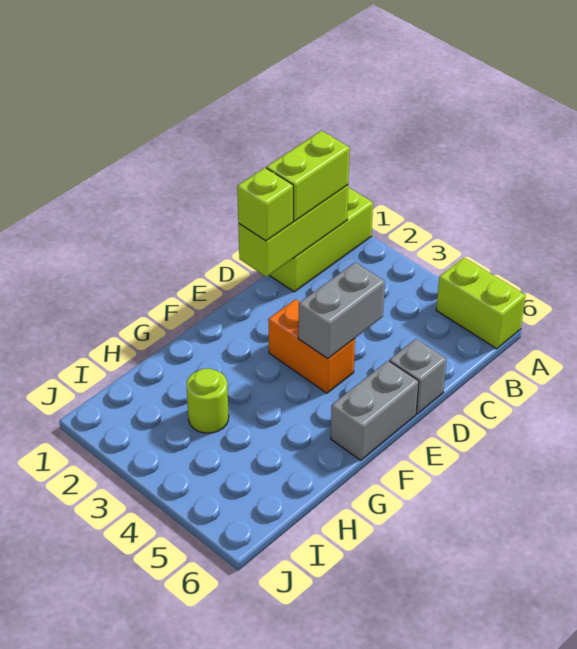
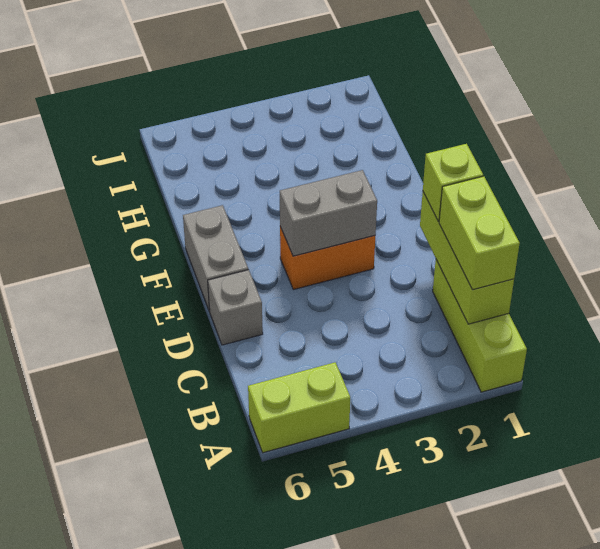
grey 1x2 brick [298,262,385,359] -> grey 1x2 brick turned to [280,170,377,256]
lime 1x1 round brick [186,369,229,433] -> none

